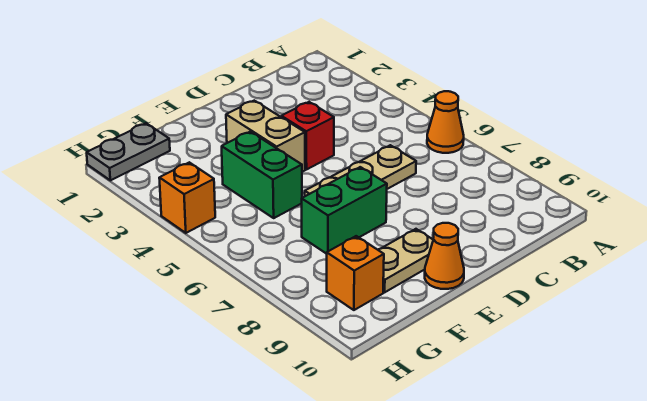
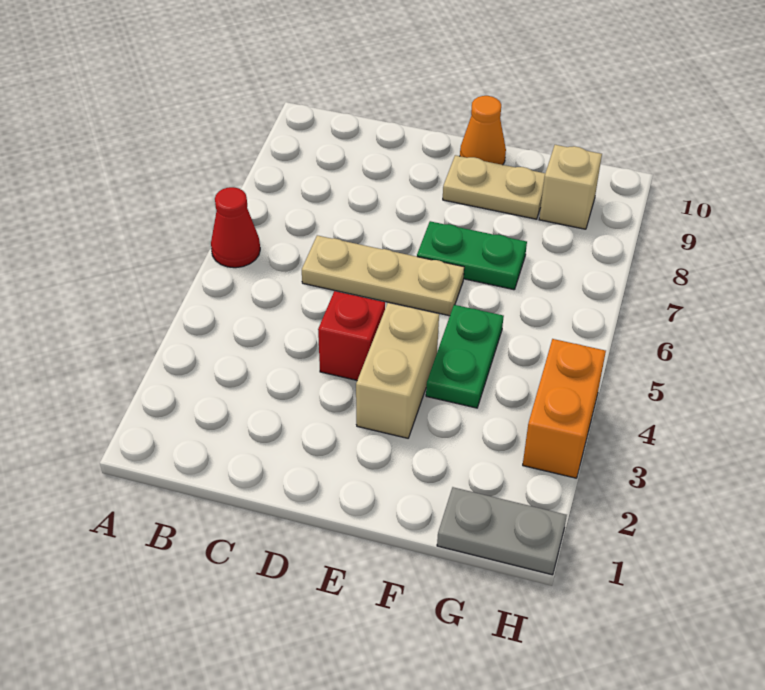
orange 1x1 cone [427,91,464,153] -> red 1x1 cone [211,187,260,268]
green 1x2 brick [302,167,387,254] -> green 1x2 plate [417,221,527,290]
green 1x2 brick [222,132,302,218] -> green 1x2 plate [426,305,504,408]
orange 1x1 brick [327,236,384,310] -> tan 1x1 brick [539,145,602,229]
orange 1x1 brick [159,162,215,233] -> orange 1x2 brick [523,339,606,478]

